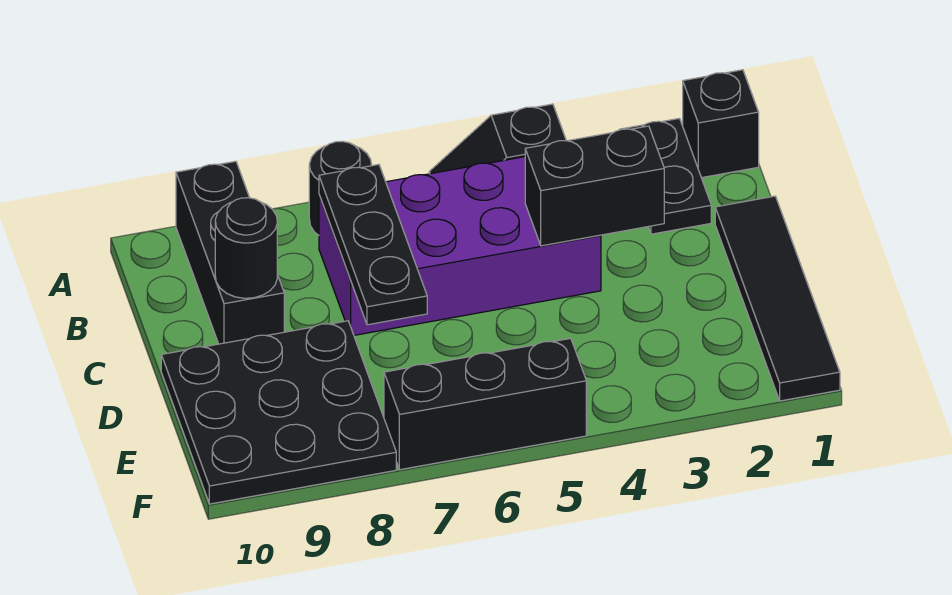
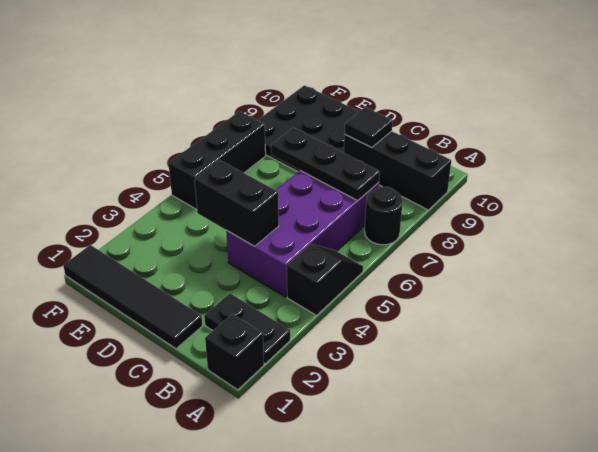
black 1x2 brick [525,126,664,246] -> black 1x2 brick turned to [195,160,279,246]
black 1x1 round brick [215,198,277,298] -> black 1x1 tile [345,107,393,148]

